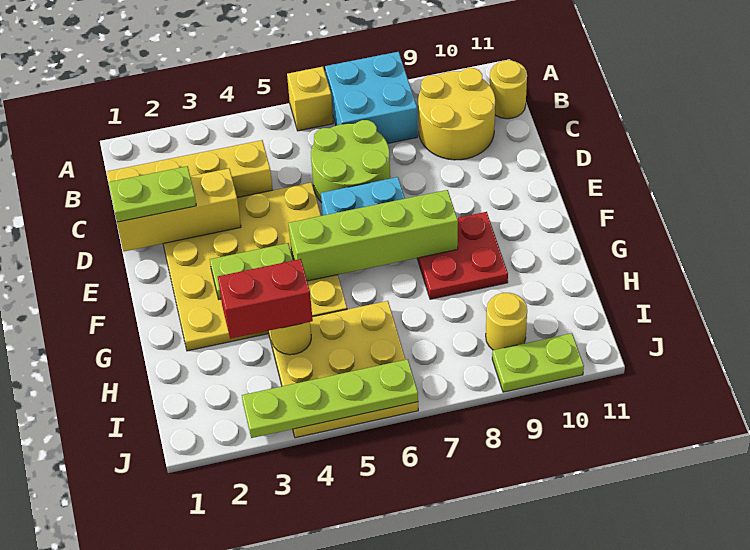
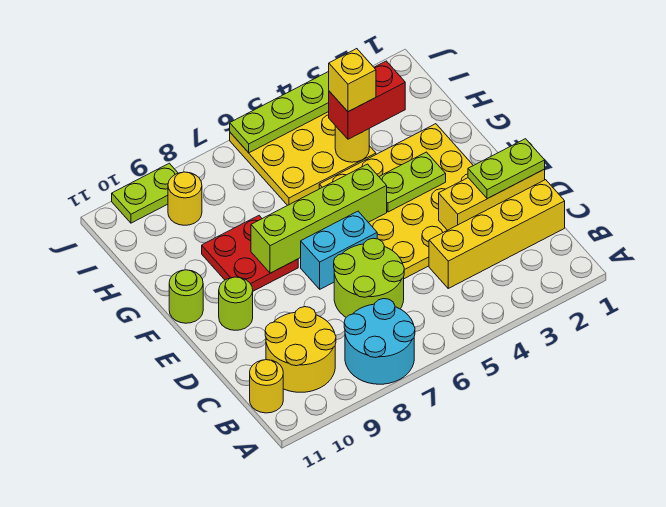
yellow 1x1 brick [287,67,333,131] -> yellow 1x1 brick moved to [329,49,376,112]
cyan 2x2 brick [325,52,418,144] -> cyan 2x2 round brick [344,299,415,384]
none -> lime 1x1 round brick [219,277,253,330]
none -> lime 1x1 round brick [169,270,203,323]

